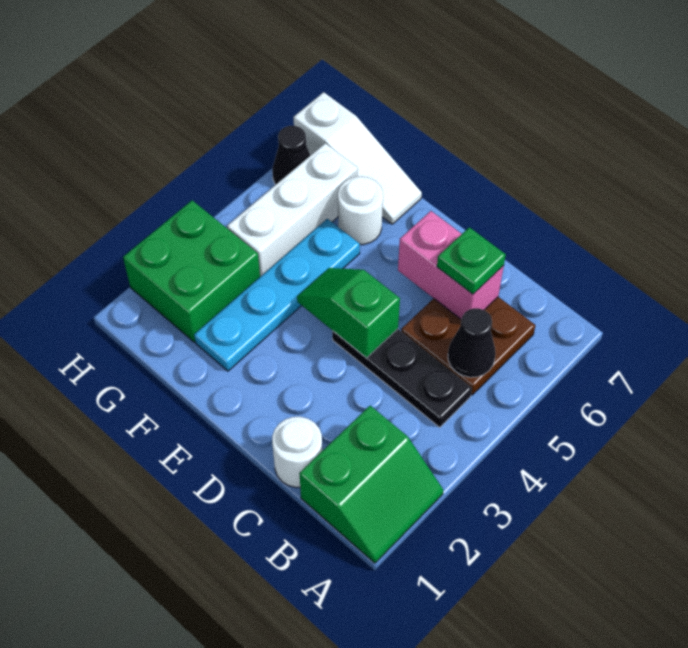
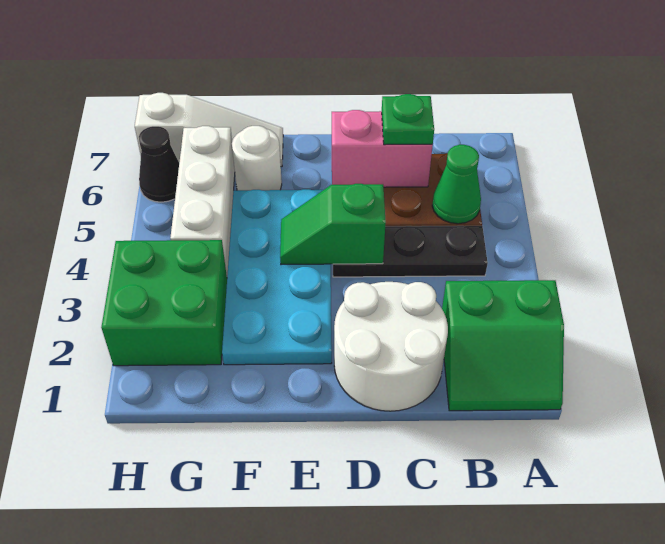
green 2x2 slope [299,406,443,563] -> green 2x2 slope turned to [442,280,564,411]
black 1x1 cone [448,308,496,377] -> green 1x1 cone [432,145,481,224]
white 1x1 round brick [272,417,322,487] -> white 2x2 round brick [334,282,448,411]
cyan 1x4 plate [194,219,360,371] -> cyan 2x4 plate [222,189,332,365]

